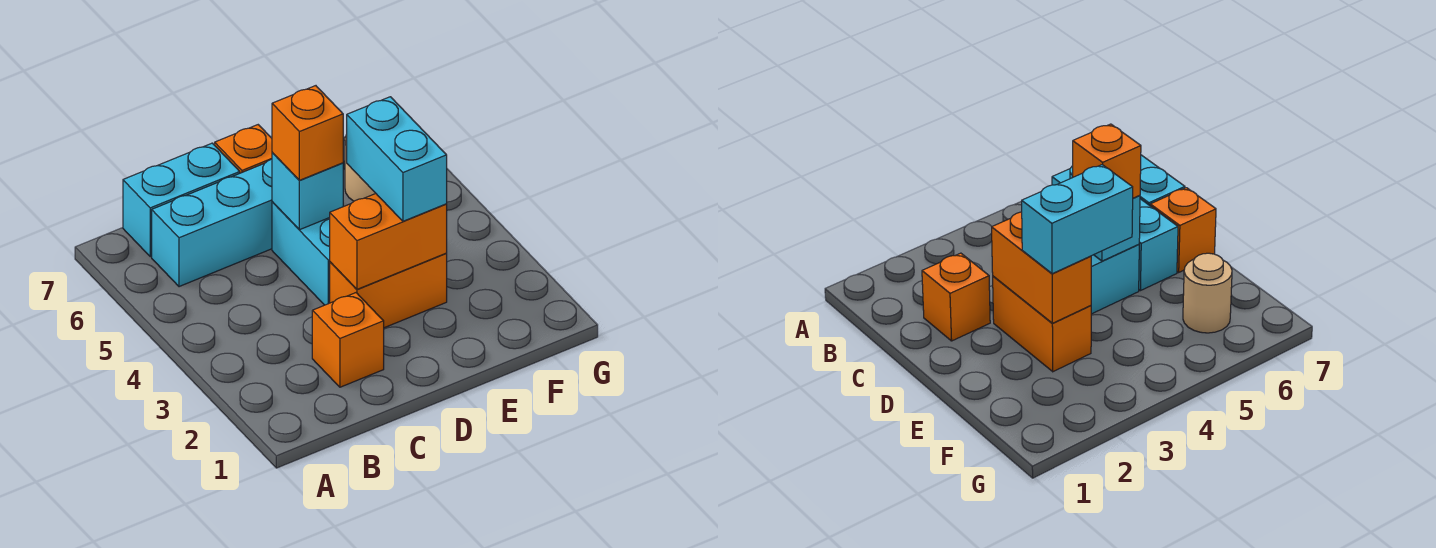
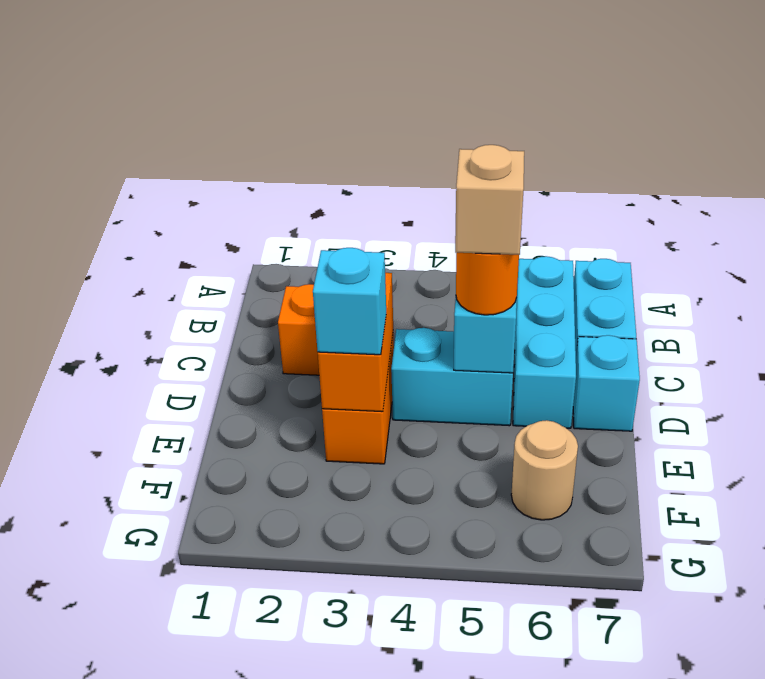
orange 1x1 brick [272,86,343,180] -> orange 1x1 round brick [456,253,519,315]
none -> tan 1x1 brick [455,145,524,255]
orange 1x1 brick [215,125,272,173] -> cyan 1x1 brick [573,335,640,431]
cyan 1x2 brick [347,97,447,221] -> cyan 1x1 brick [313,248,386,355]

